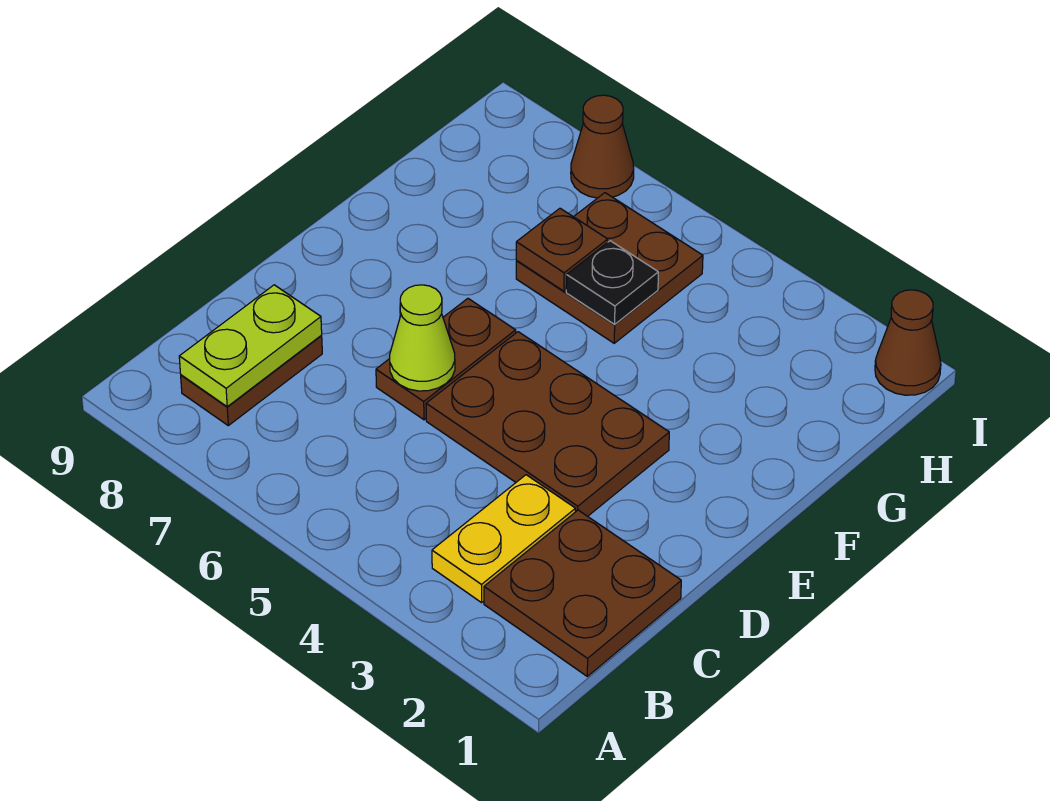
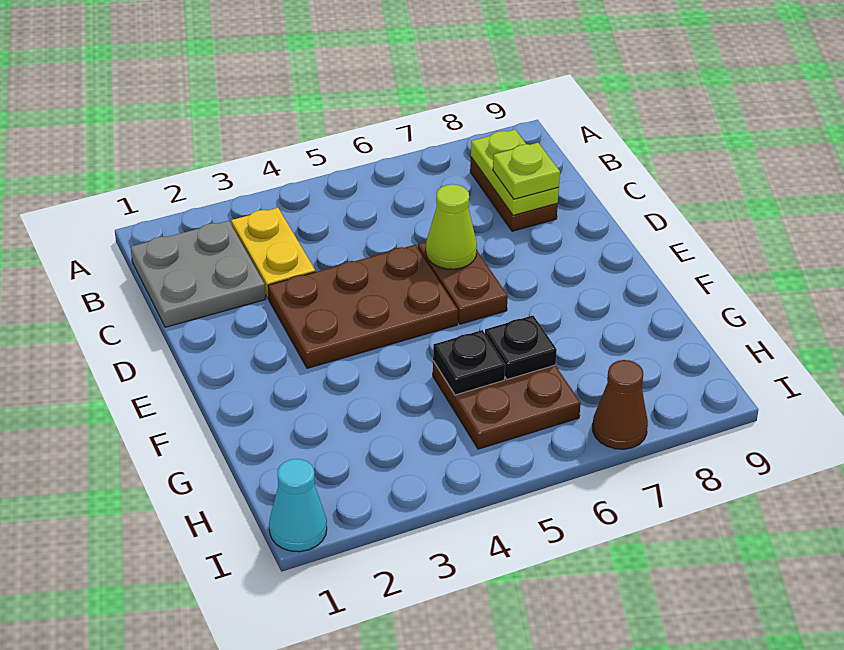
brown 2x2 plate [484,510,681,676] -> grey 2x2 plate [131,221,265,327]
none -> lime 1x1 plate [493,143,560,199]
brown 1x1 plate [516,208,608,291] -> black 1x1 plate [485,316,557,379]
brown 1x1 cone [875,290,941,395] -> cyan 1x1 cone [269,459,327,552]

